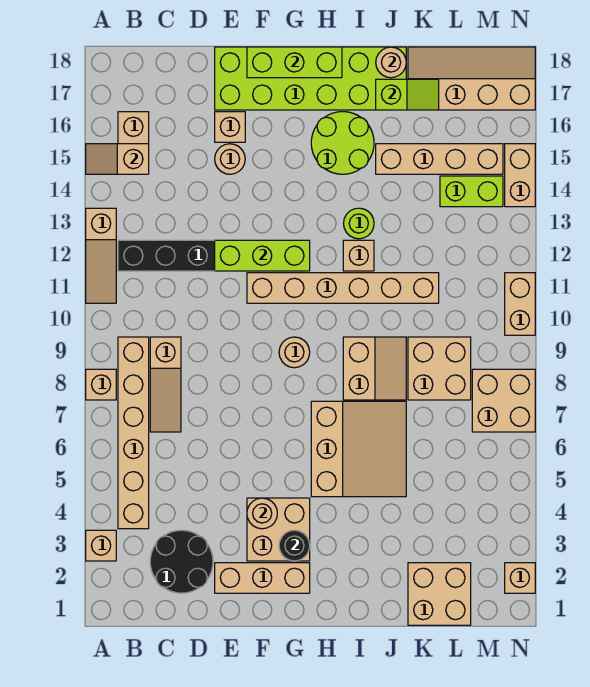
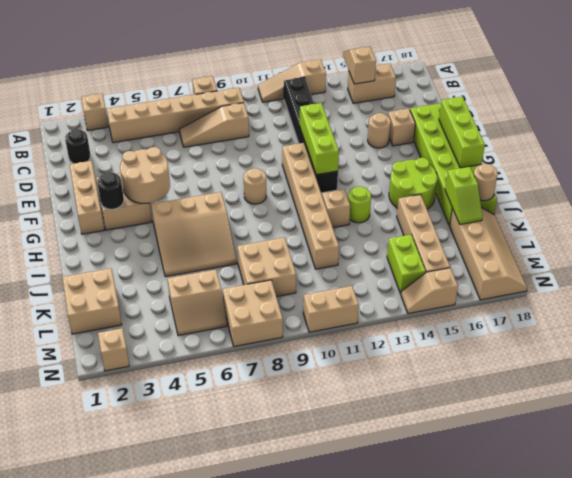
black 2x2 round brick [150,530,213,593] -> black 1x1 round brick [65,129,90,164]
tan 1x1 round brick [247,498,277,529] -> tan 2x2 round brick [120,147,170,203]
tan 2x2 slope [343,337,406,400] -> tan 2x2 slope moved to [168,270,227,336]
tan 1x2 brick [505,144,535,207] -> tan 1x2 slope [401,268,458,314]

